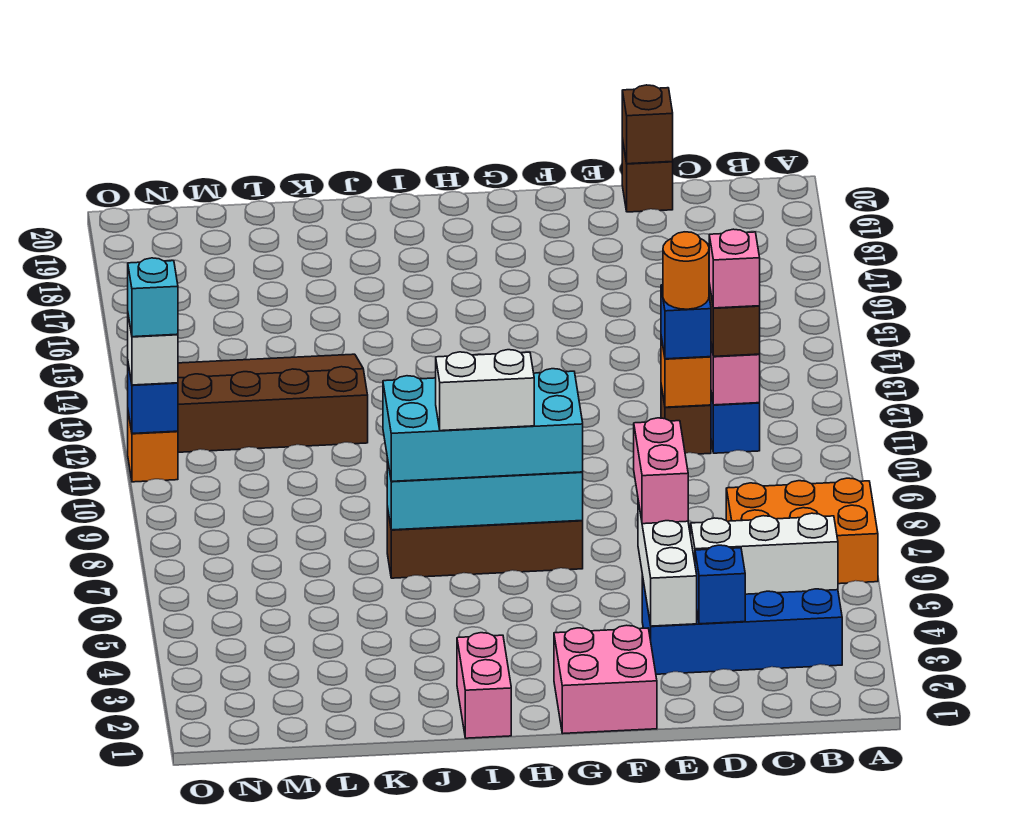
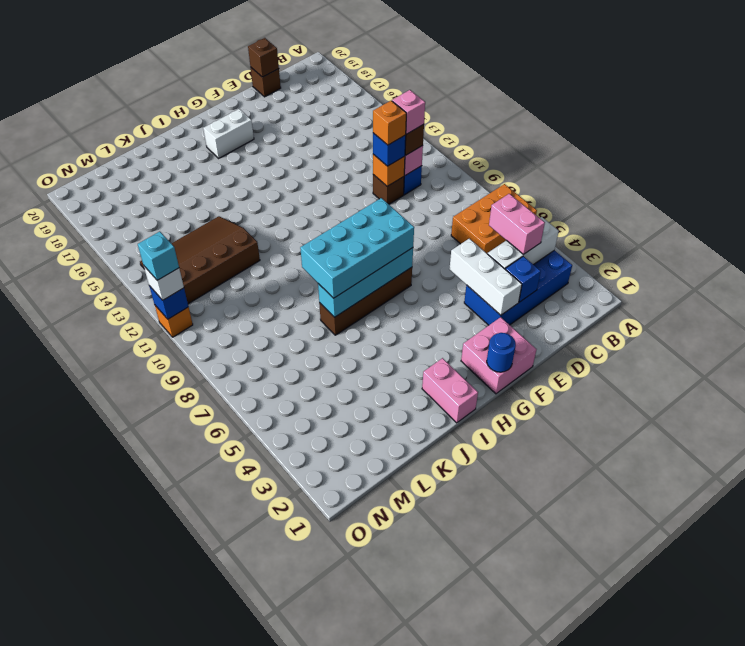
orange 1x1 round brick [663,232,709,309] -> orange 1x1 brick [373,101,406,145]
pink 1x2 brick [634,418,688,524] -> pink 1x2 brick moved to [489,194,545,255]
none -> blue 1x1 round brick [487,333,516,372]
white 1x2 brick [436,350,534,431] -> white 1x2 brick moved to [203,109,254,158]

